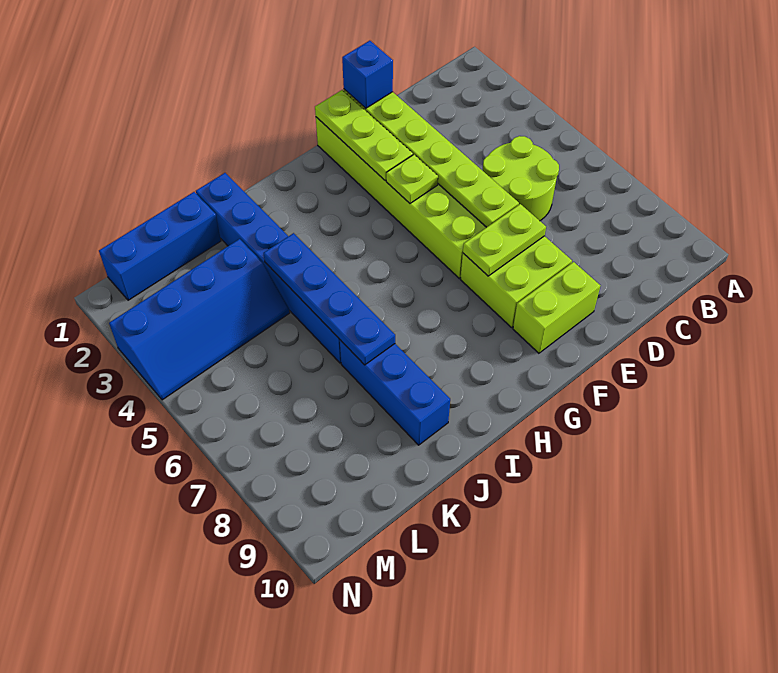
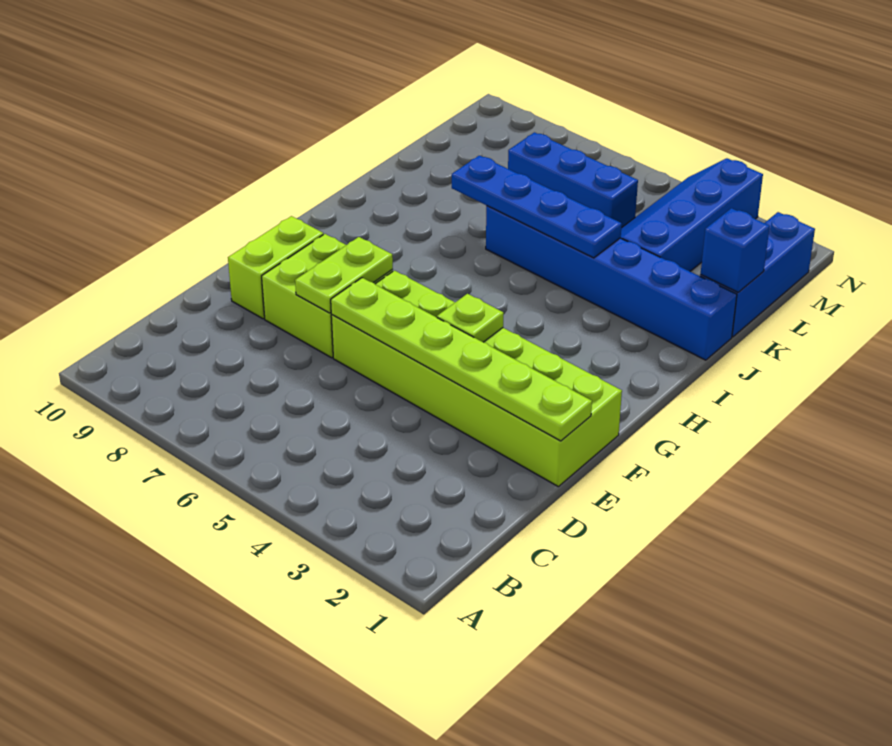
lime 2x2 round brick [483,136,559,221] -> none
blue 1x1 brick [342,41,393,108] -> blue 1x1 brick moved to [701,208,770,292]
lime 1x3 plate [315,90,413,180] -> none
blue 1x3 brick [340,340,450,445] -> blue 1x3 brick moved to [508,132,638,228]

